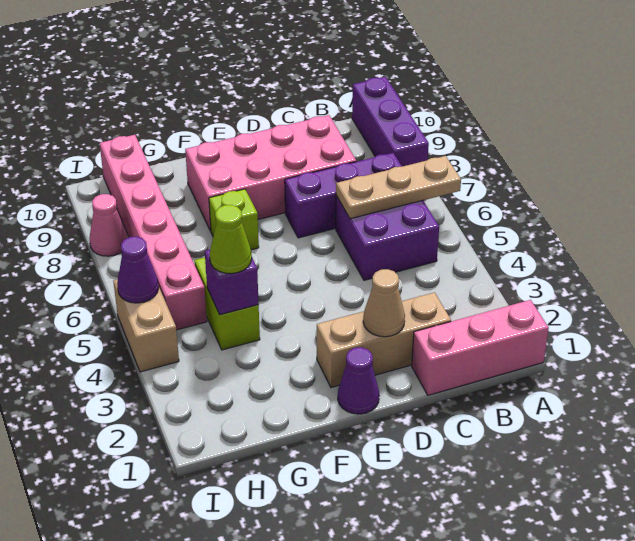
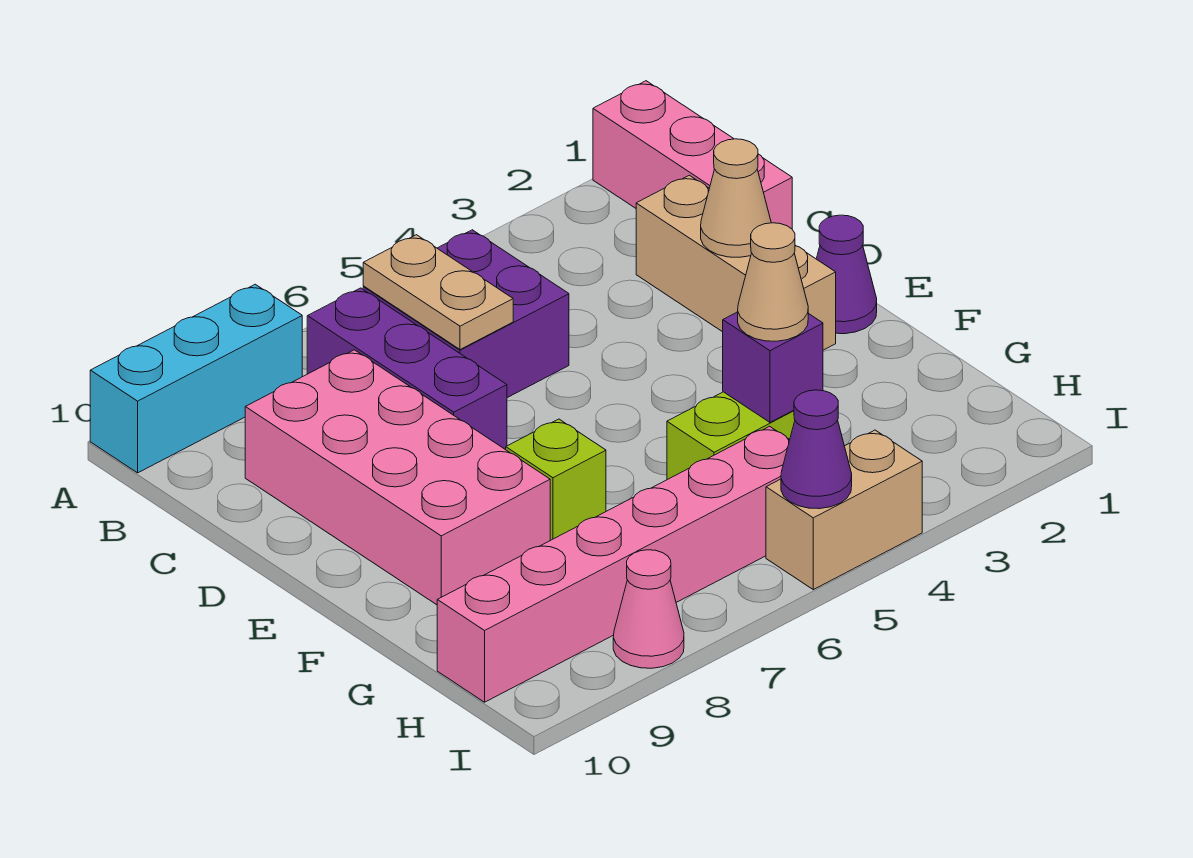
tan 1x3 plate [336,156,461,219] -> tan 1x2 plate [363,235,513,350]
purple 1x3 brick [352,77,429,166] -> cyan 1x3 brick [90,284,302,473]
lime 1x1 cone [210,205,252,274] -> tan 1x1 cone [738,223,808,341]

